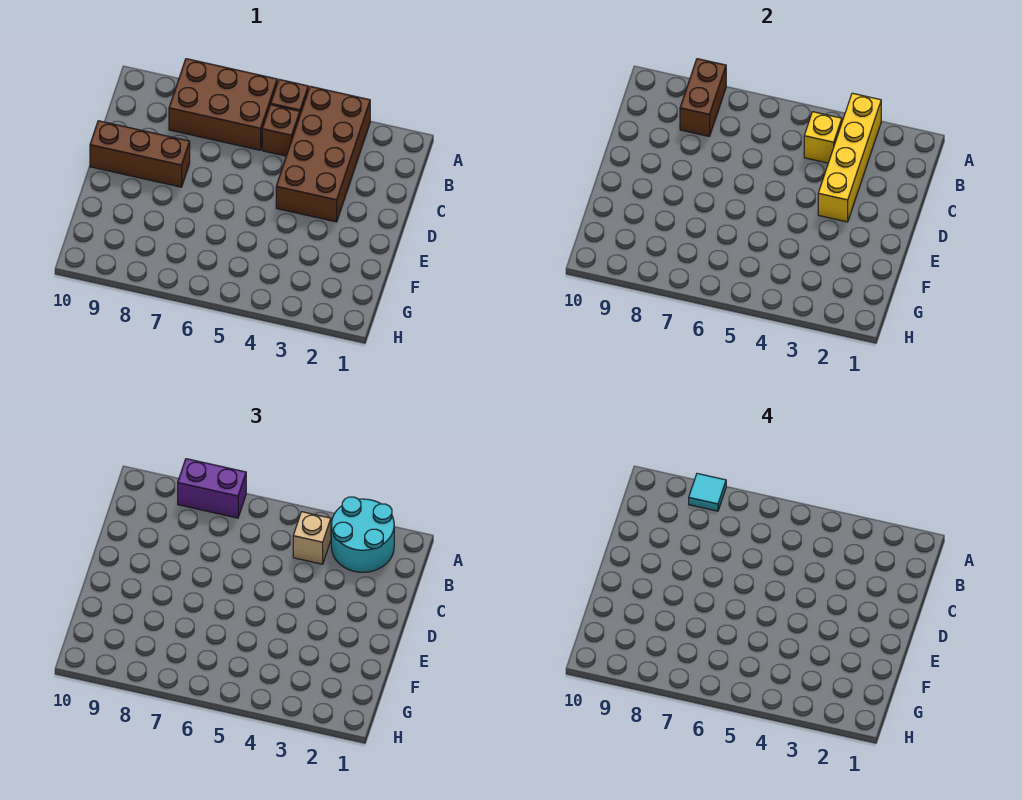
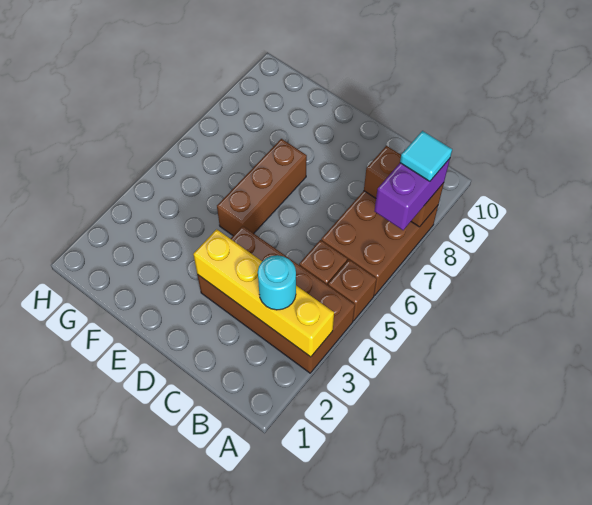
cyan 2x2 round brick [331,497,394,572] -> cyan 1x1 round brick [258,255,296,310]
yellow 1x1 brick [804,112,842,163] -> none
tan 1x1 brick [293,512,331,564] -> none
brown 1x3 brick [90,121,190,187] -> brown 1x3 brick moved to [217,139,307,236]

